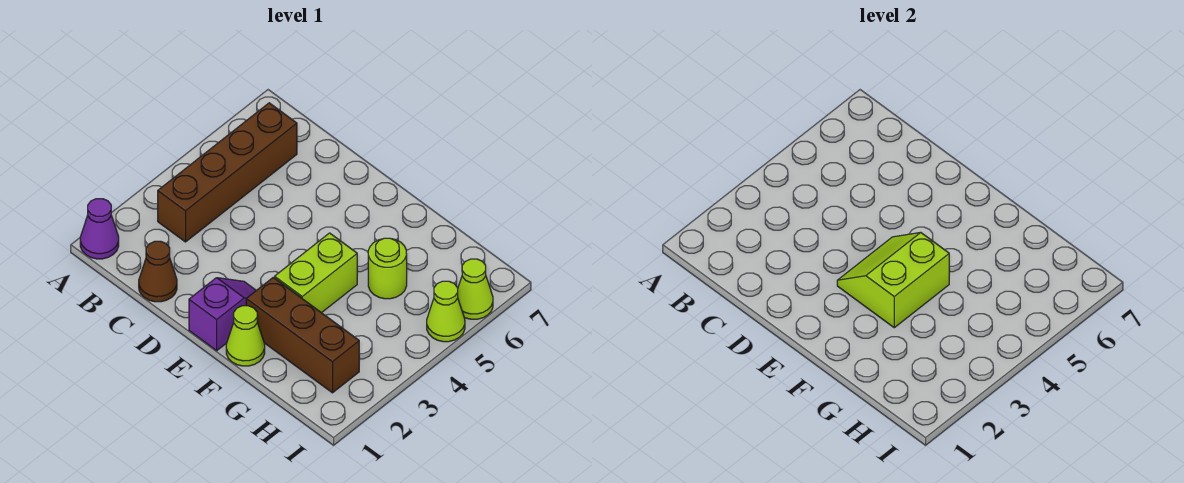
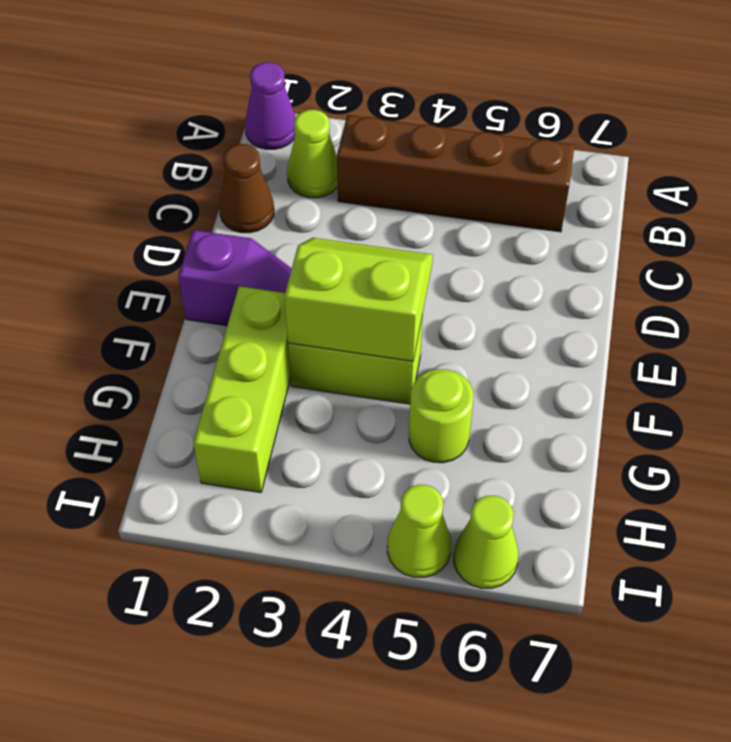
lime 1x1 cone [226,306,265,366] -> lime 1x1 cone moved to [287,110,338,198]
brown 1x3 brick [246,278,359,393] -> lime 1x3 brick [193,286,291,493]

